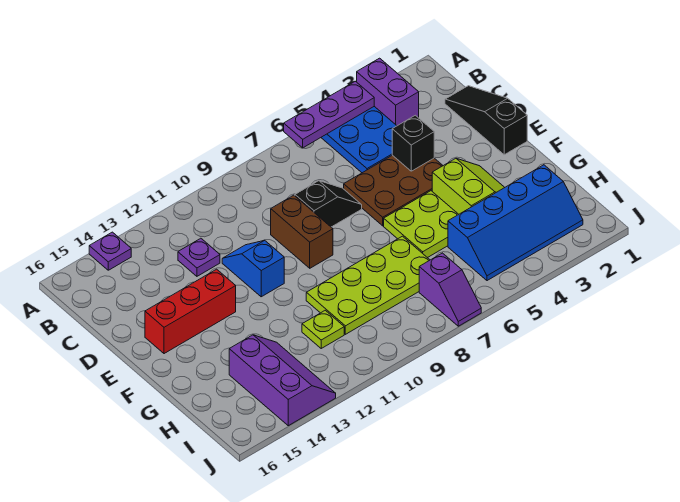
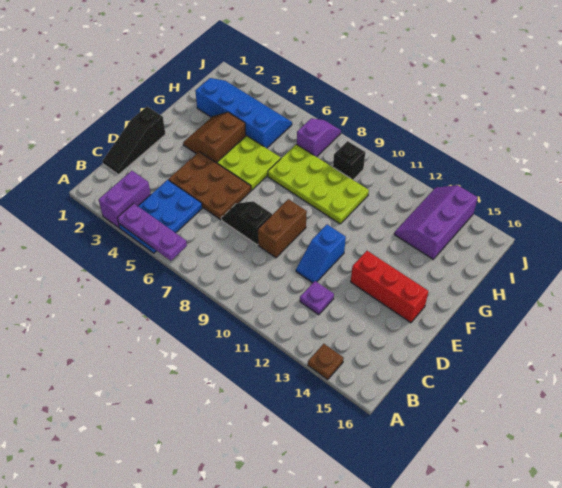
purple 1x1 plate [89,232,131,270] -> brown 1x1 plate [308,344,344,379]
black 1x1 brick [392,115,434,171] -> black 1x1 brick moved to [333,141,365,180]
lime 2x2 slope [432,159,505,214] -> brown 2x2 slope [183,112,246,163]
lime 1x1 plate [302,310,344,348] -> none

